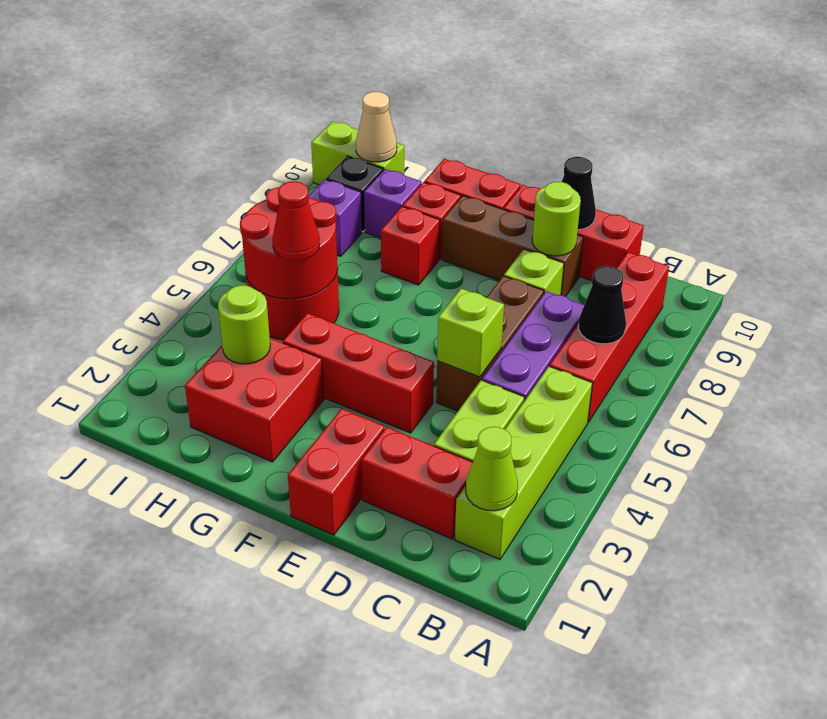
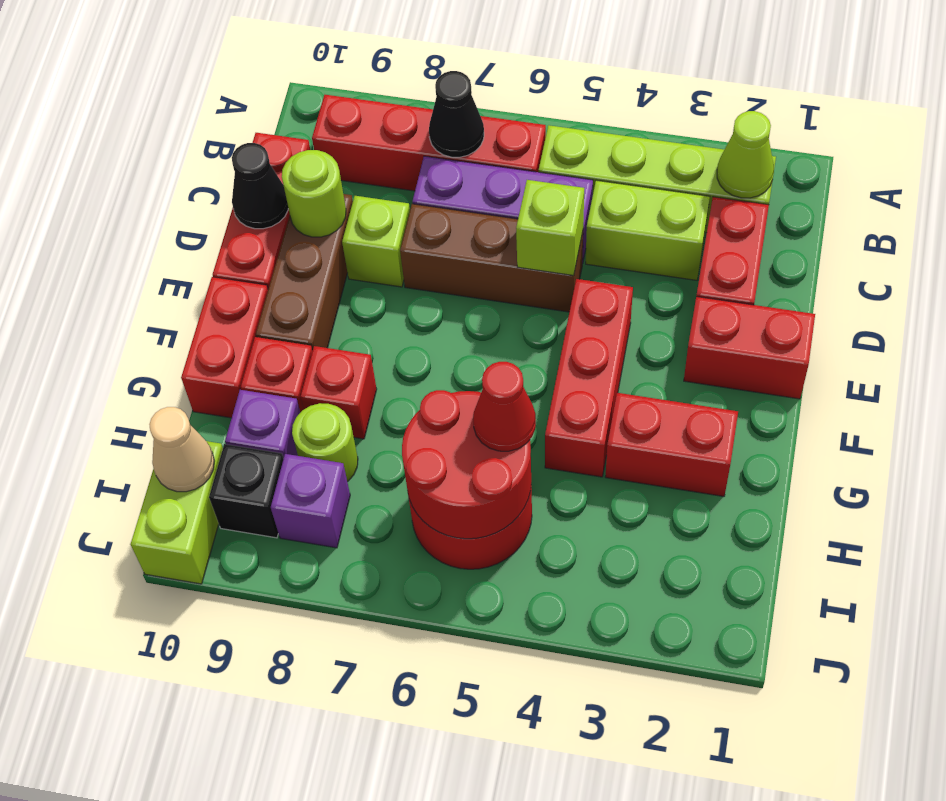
red 2x2 brick [185,338,324,462] -> red 1x2 brick [605,393,738,496]
lime 1x1 round brick [218,285,270,364] -> lime 1x1 round brick moved to [292,403,358,482]

